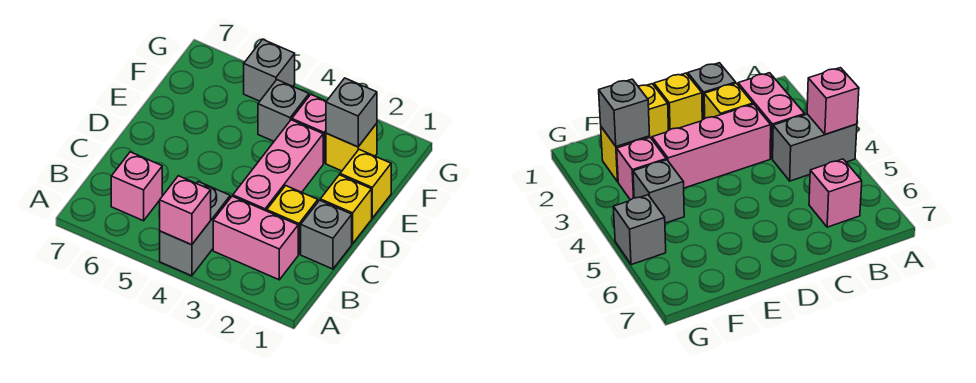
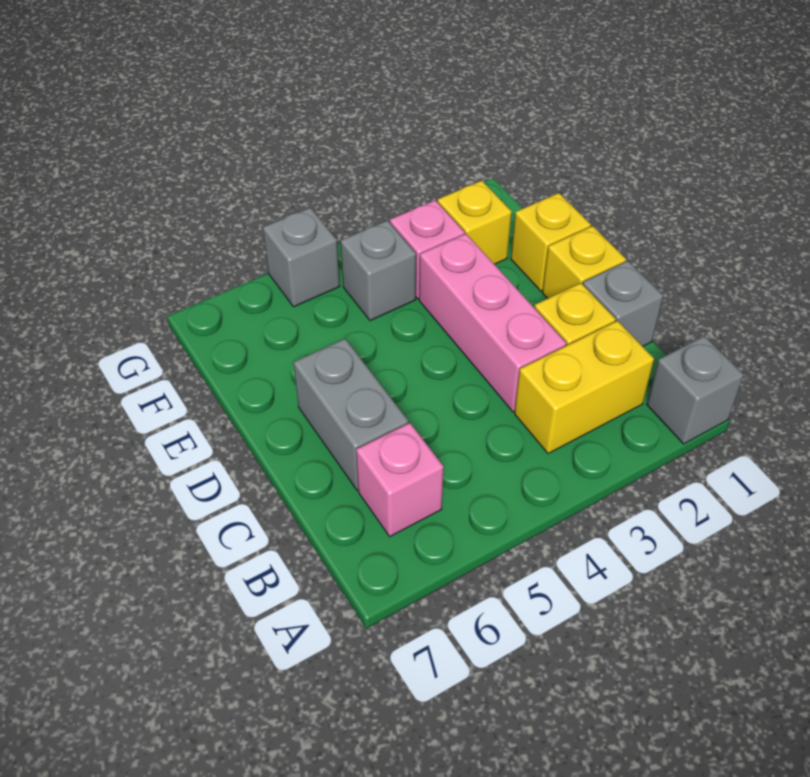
grey 1x2 brick [160,182,230,276] -> grey 1x2 brick moved to [294,339,408,490]
pink 1x1 brick [160,176,211,245] -> none
pink 1x2 brick [213,196,298,280] -> yellow 1x2 brick [515,321,654,454]
grey 1x1 brick [326,78,377,147] -> grey 1x1 brick moved to [647,336,744,444]

